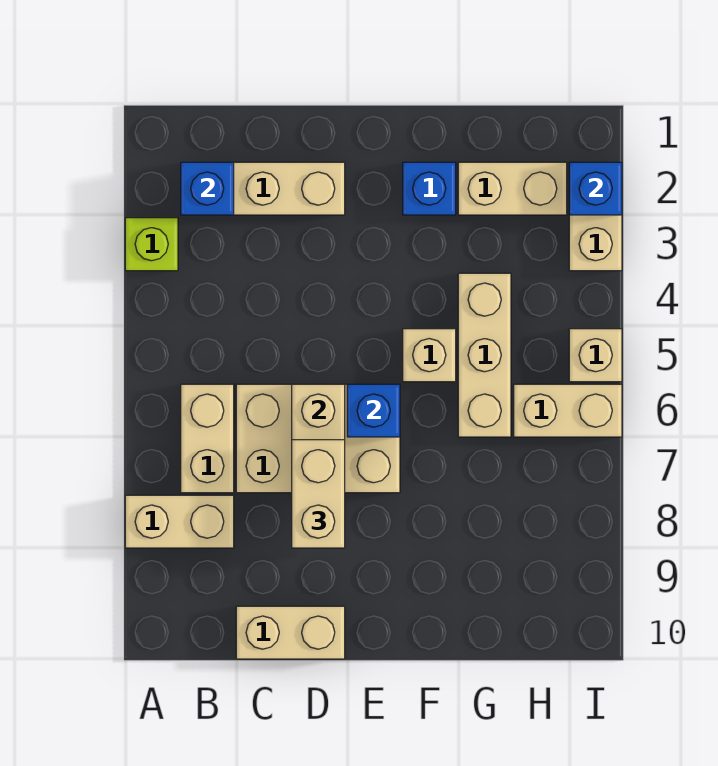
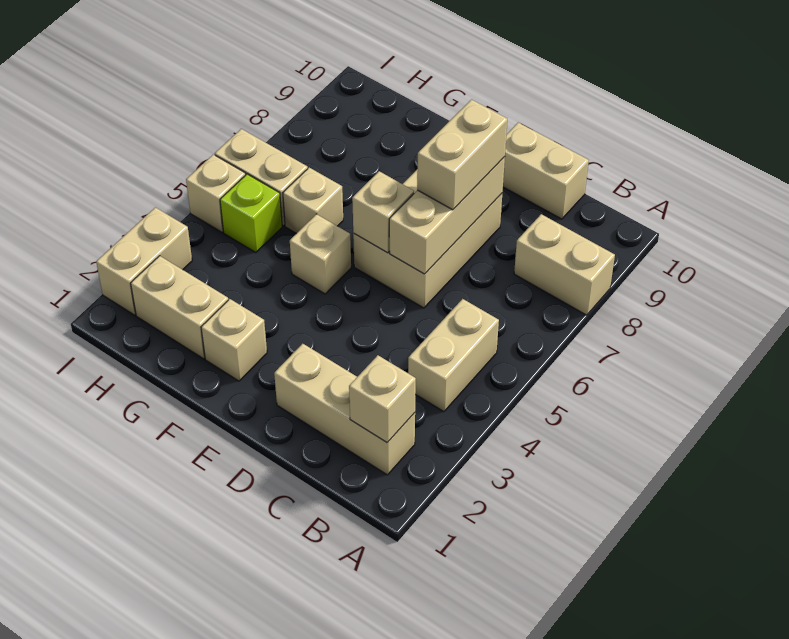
lime 1x1 brick [125,218,178,271] -> lime 1x1 brick moved to [220,174,282,253]
blue 1x1 brick [181,162,234,215] -> tan 1x1 brick [349,355,416,443]
tan 1x2 brick [181,384,234,493] -> tan 1x2 brick moved to [408,299,499,412]
tan 2x3 brick [236,384,400,493] -> tan 2x3 brick turned to [353,169,502,308]
blue 1x1 brick [347,384,400,437] -> tan 1x1 brick [352,171,414,253]
blue 1x1 brick [403,162,456,215] -> tan 1x1 brick [201,299,267,381]
tan 1x3 brick [458,273,511,437] -> tan 1x1 brick [283,168,343,234]
blue 1x1 brick [569,162,622,215] -> none

